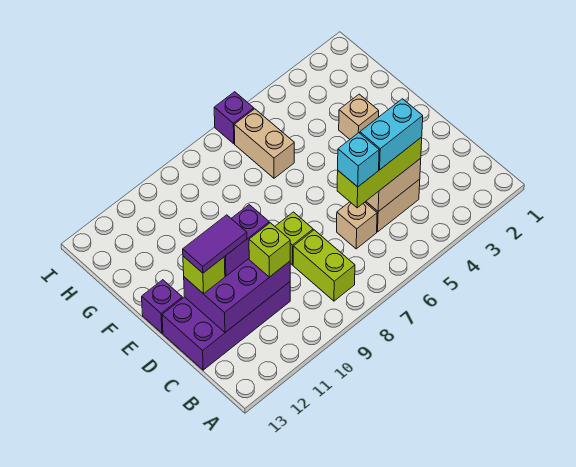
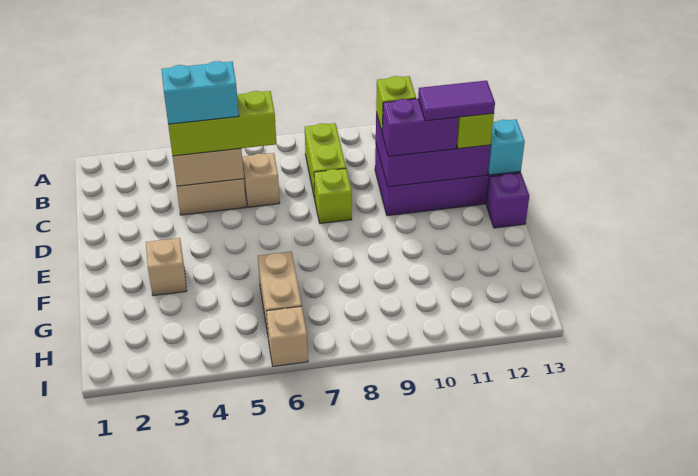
cyan 1x1 brick [338,133,379,187] -> cyan 1x1 brick moved to [488,119,525,175]
purple 1x1 brick [214,92,254,144] -> tan 1x1 brick [266,306,308,366]

